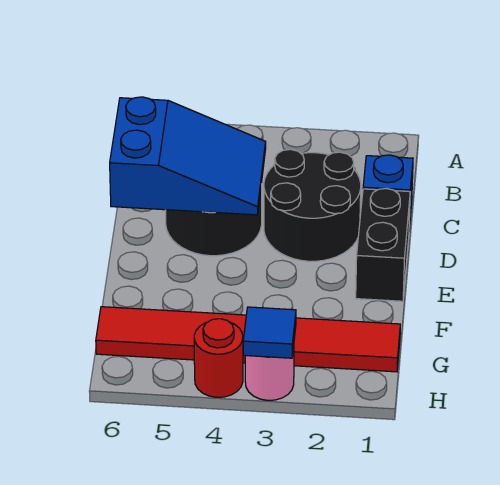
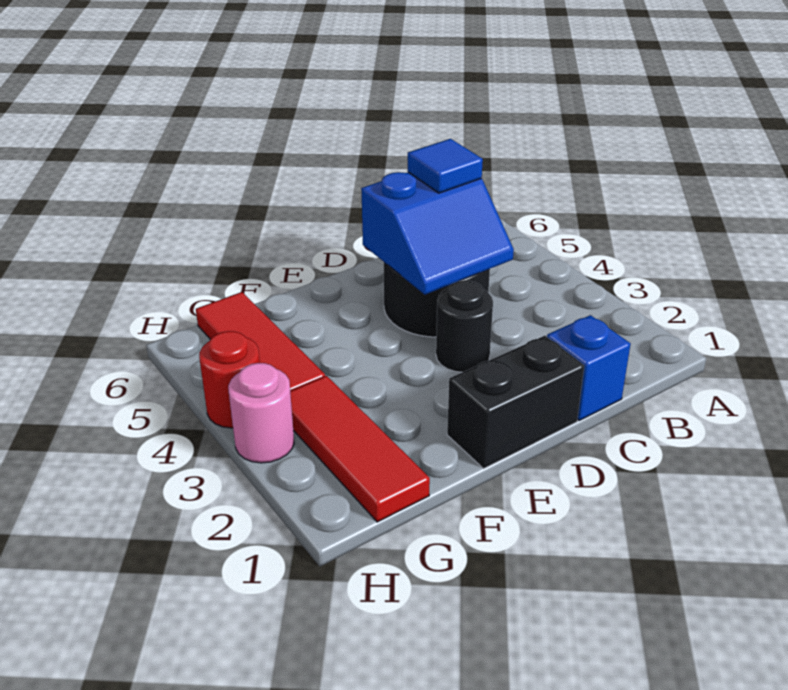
black 2x2 round brick [264,149,361,261] -> black 1x1 round brick [436,281,493,372]
blue 2x3 slope [110,97,266,215] -> blue 2x2 slope [361,172,514,295]
blue 1x1 tile [243,307,296,358] -> blue 1x1 tile moved to [408,139,483,193]

